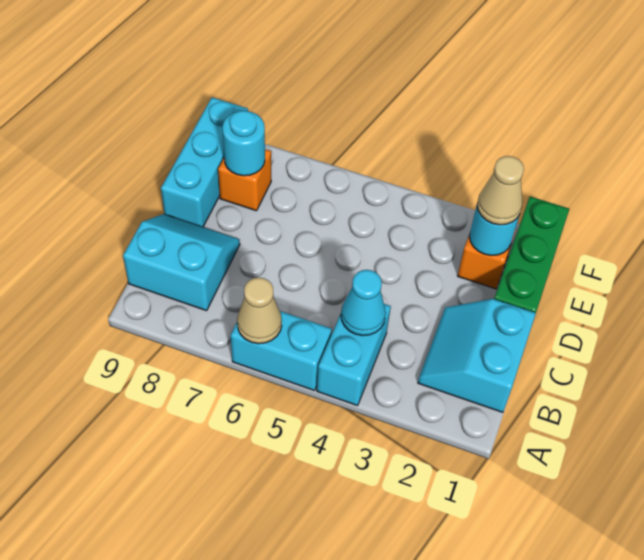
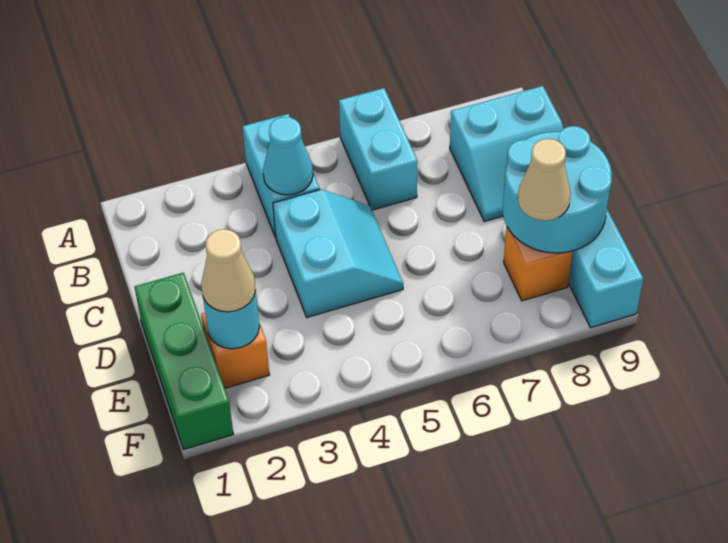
cyan 1x2 brick [231,311,332,391] -> cyan 1x2 brick turned to [339,88,418,210]
tan 1x1 cone [237,278,282,344] -> tan 1x1 cone moved to [518,139,571,221]
cyan 2x2 slope [418,299,536,412] -> cyan 2x2 slope moved to [273,189,403,317]
cyan 1x1 round brick [222,111,265,176] -> cyan 2x2 round brick [503,126,612,253]

